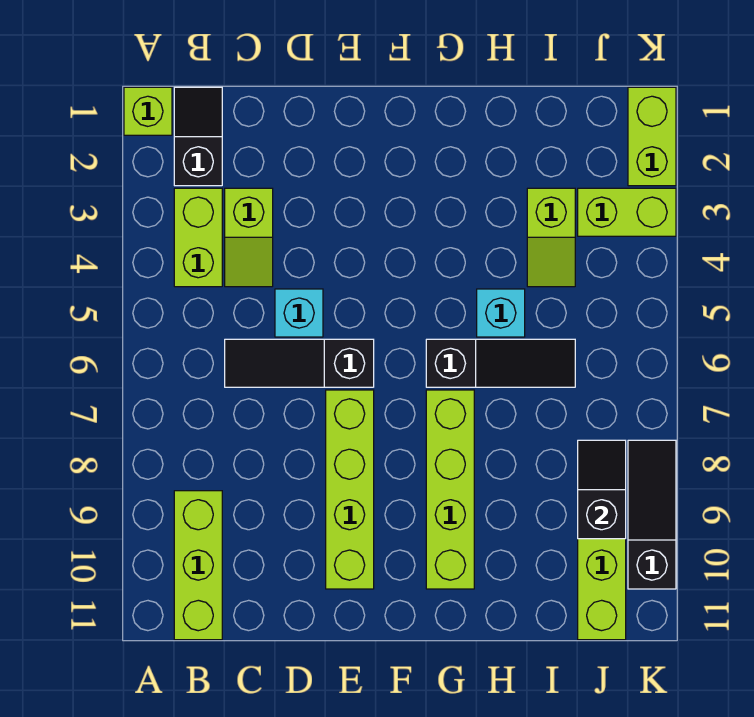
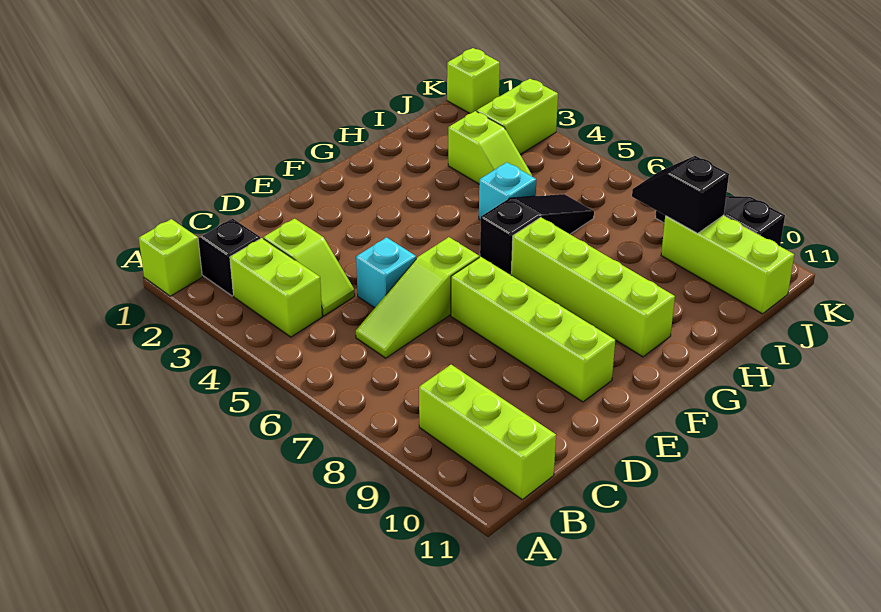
black 1x3 slope [225,339,374,387] -> lime 1x3 slope [356,237,479,358]
lime 1x2 brick [628,87,676,186] -> lime 1x1 brick [447,48,500,114]

